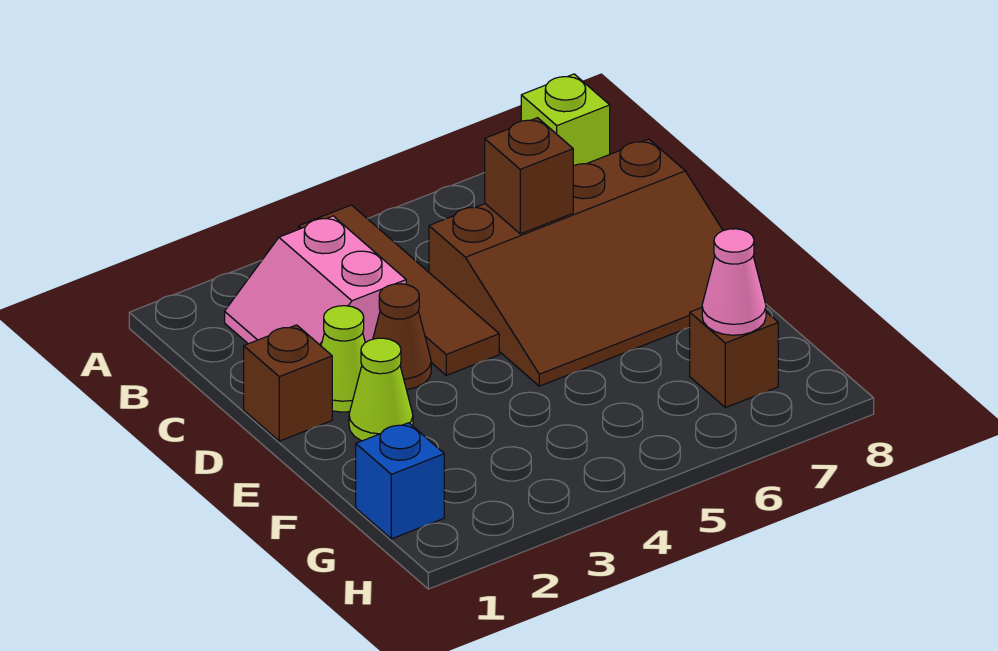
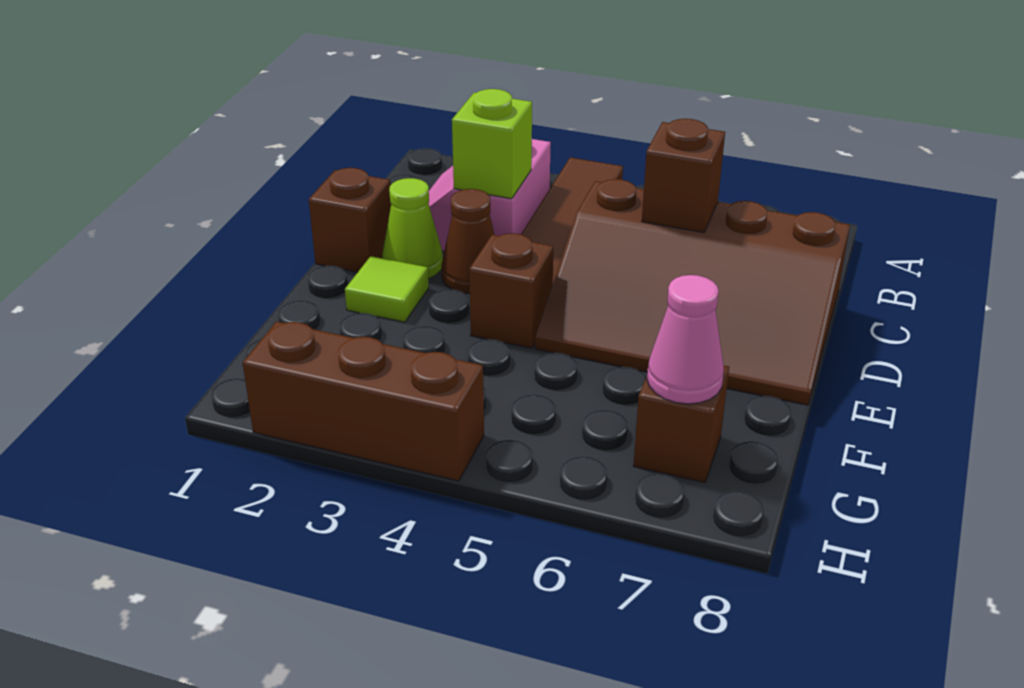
lime 1x1 brick [521,74,610,166] -> lime 1x1 brick moved to [452,89,532,199]
lime 1x1 cone [349,338,413,441] -> lime 1x1 tile [345,256,429,322]
none -> brown 1x1 brick [469,233,553,348]
blue 1x1 brick [356,423,444,539] -> none
none -> brown 1x3 brick [243,322,484,481]

